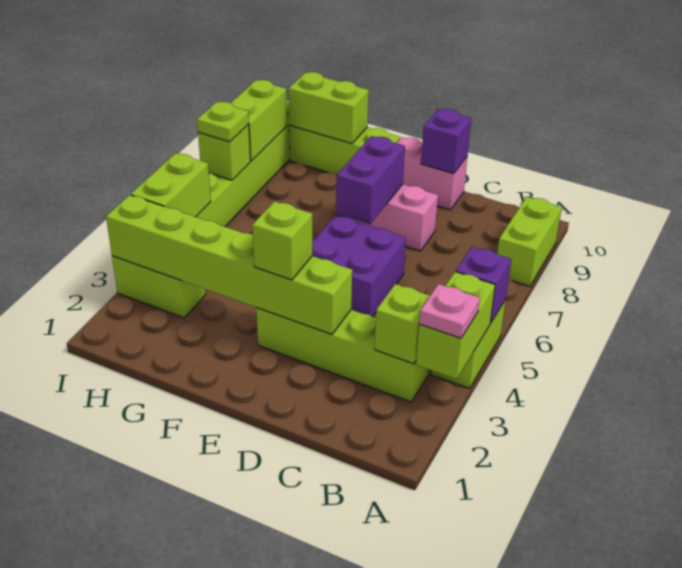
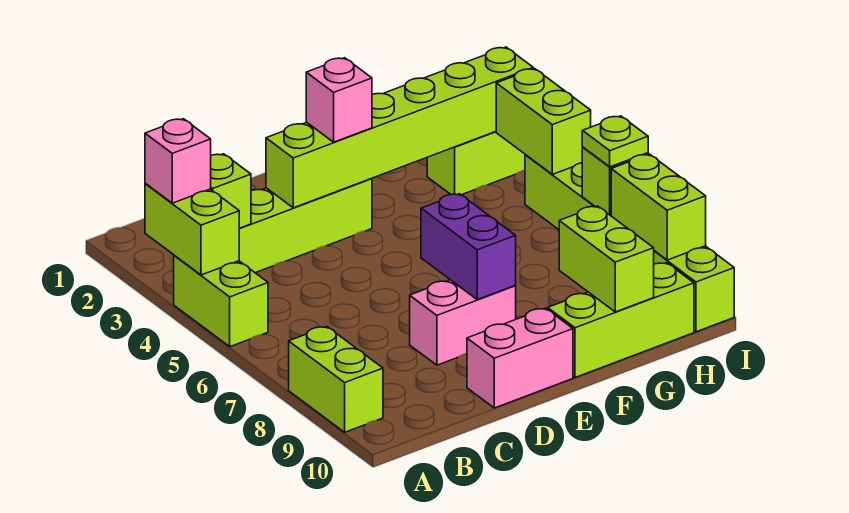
pink 1x1 plate [419,284,480,338] -> pink 1x1 brick [145,119,211,203]
purple 1x1 brick [456,247,511,323] -> none
purple 2x2 brick [312,215,406,317] -> none
purple 1x1 brick [421,109,471,174] -> none
lime 1x1 brick [252,201,312,280] -> pink 1x1 brick [306,58,372,142]
lime 1x2 brick [289,72,369,144] -> lime 1x2 brick turned to [559,206,654,312]

